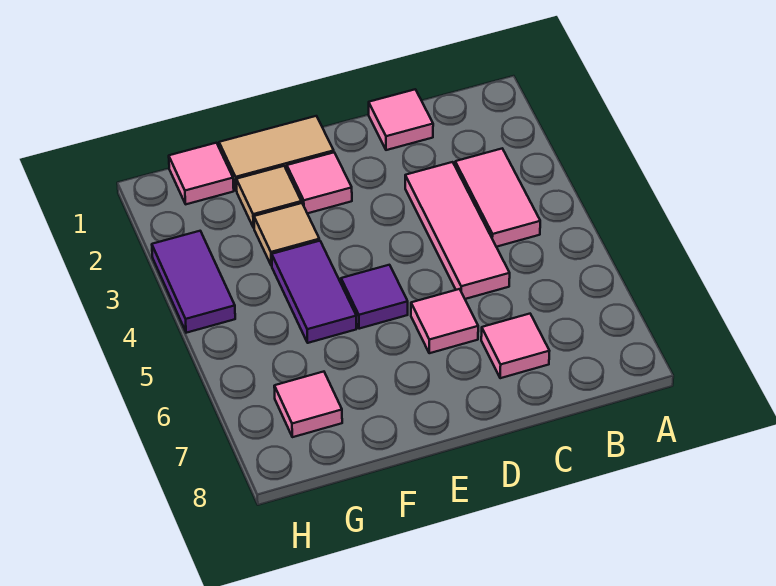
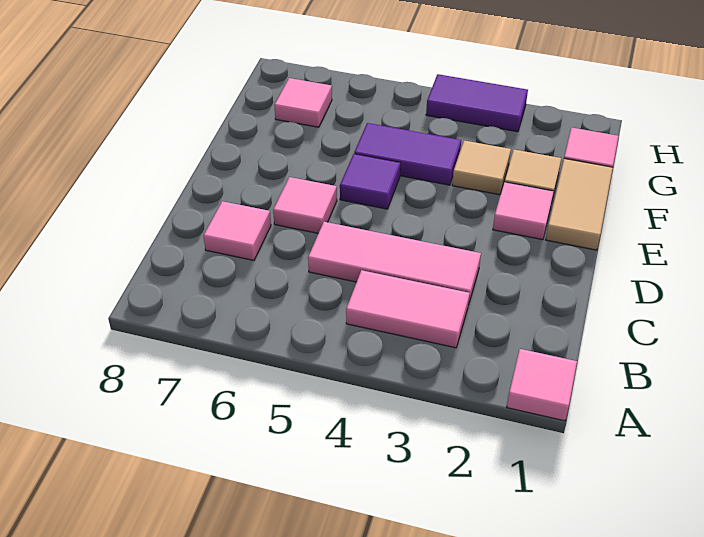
pink 1x1 tile [369,89,433,150] -> pink 1x1 tile moved to [507,349,577,421]

